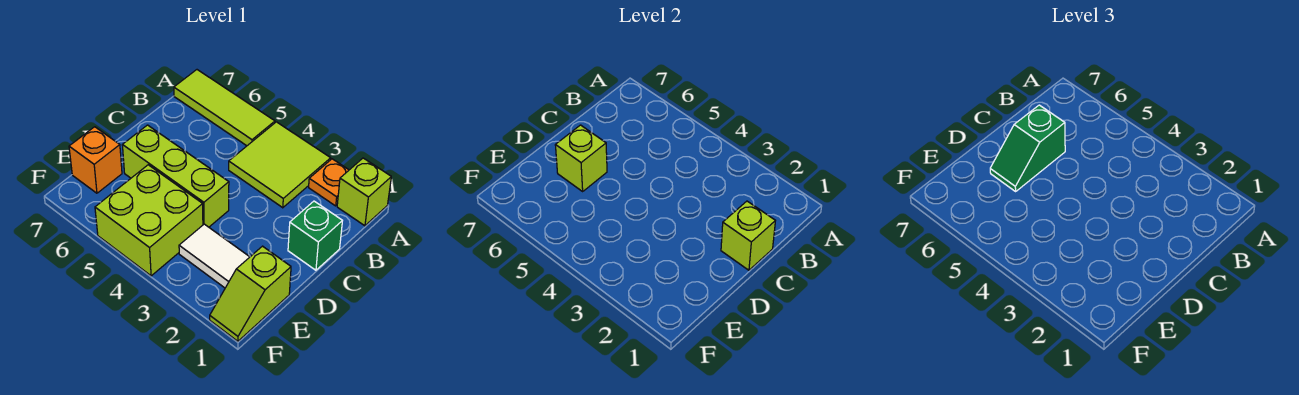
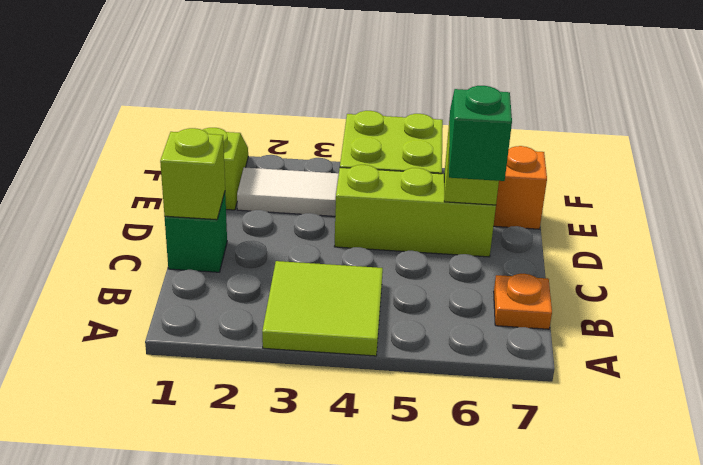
lime 1x1 brick [337,158,391,226] -> none
orange 1x1 plate [309,159,349,206] -> orange 1x1 plate moved to [494,274,552,329]
lime 1x3 tile [174,70,275,146] -> none

